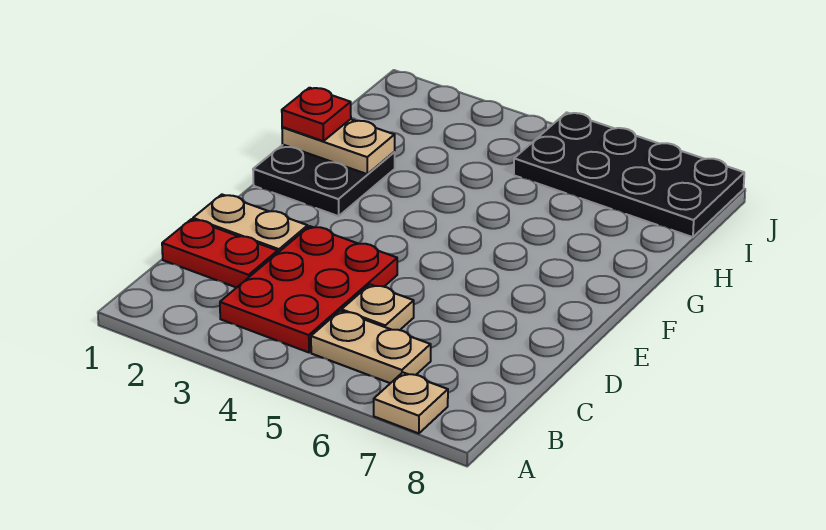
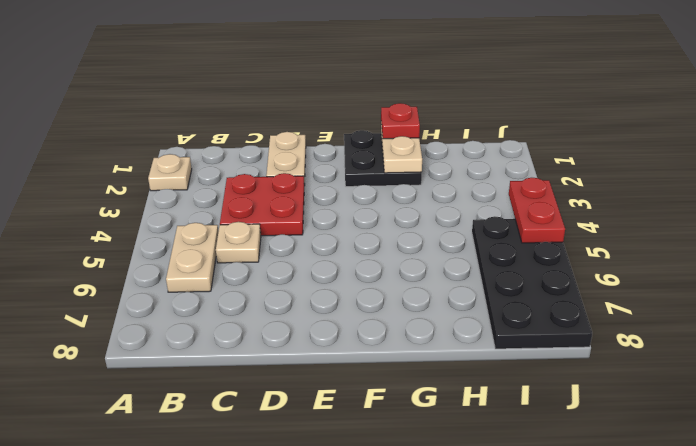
tan 1x1 plate [374,372,448,433] -> tan 1x1 plate moved to [148,154,192,191]
red 2x3 plate [220,226,397,352] -> red 2x2 plate [220,173,304,236]
red 1x2 plate [162,219,278,288] -> red 1x2 plate moved to [509,178,565,243]

